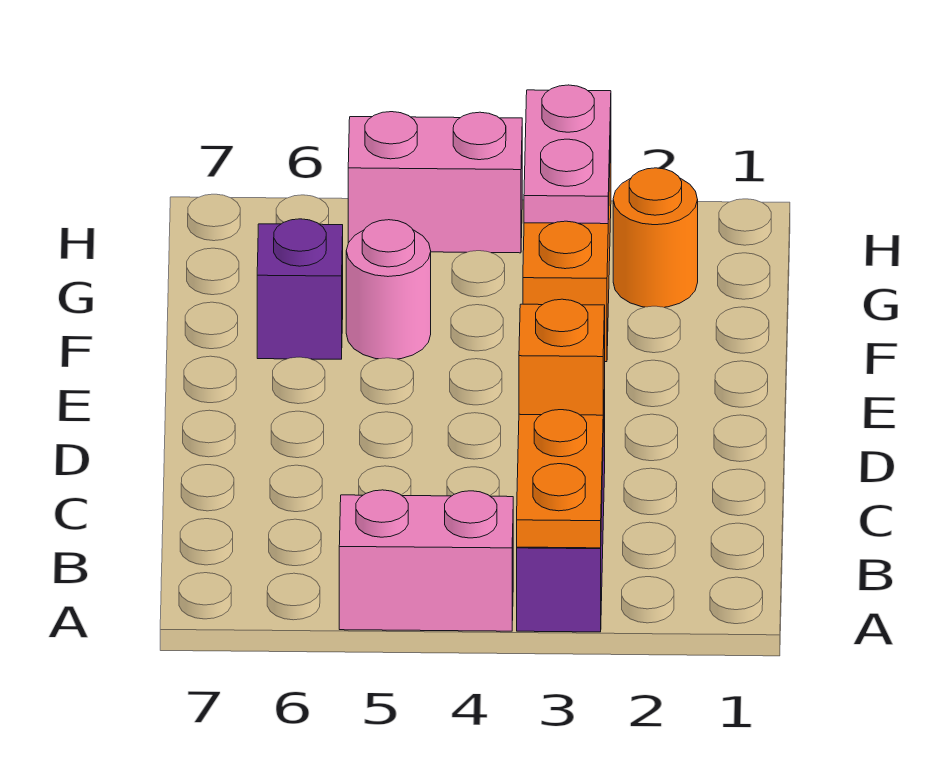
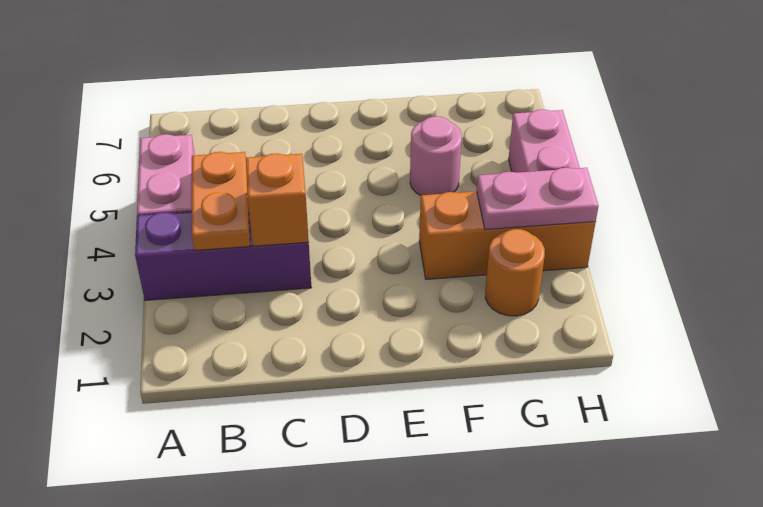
orange 1x2 plate [517,410,603,548] -> orange 1x2 plate turned to [192,152,250,251]
purple 1x1 brick [257,219,343,359] -> none

